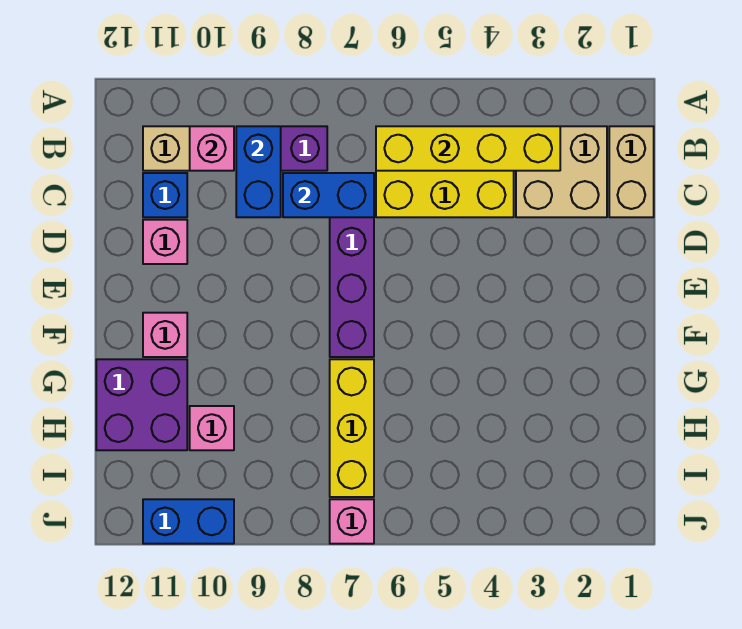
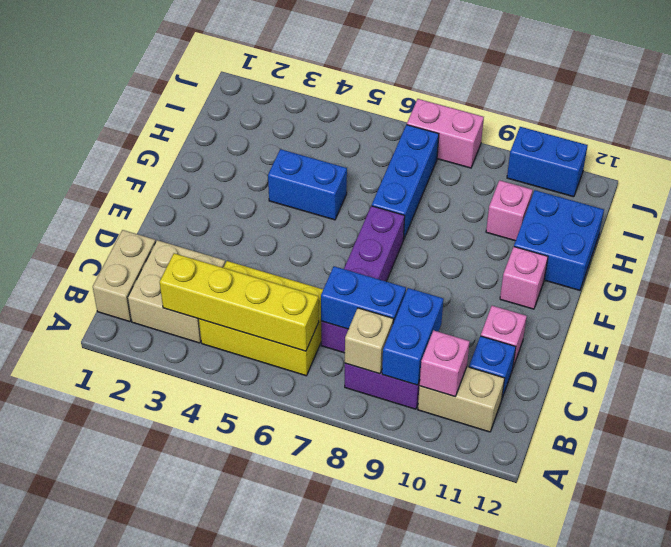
none -> tan 1x1 brick [345,308,393,374]
none -> blue 1x2 brick [268,149,347,220]
yellow 1x3 brick [330,359,374,497] -> blue 1x3 brick [372,125,439,240]
purple 2x2 brick [96,359,187,450] -> blue 2x2 brick [514,190,604,290]
pink 1x1 brick [330,499,374,544] -> pink 1x2 brick [407,99,484,168]

